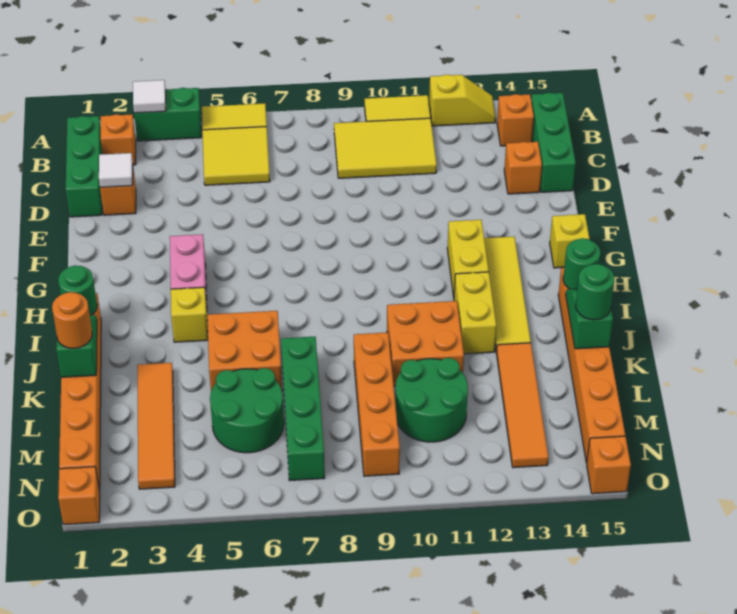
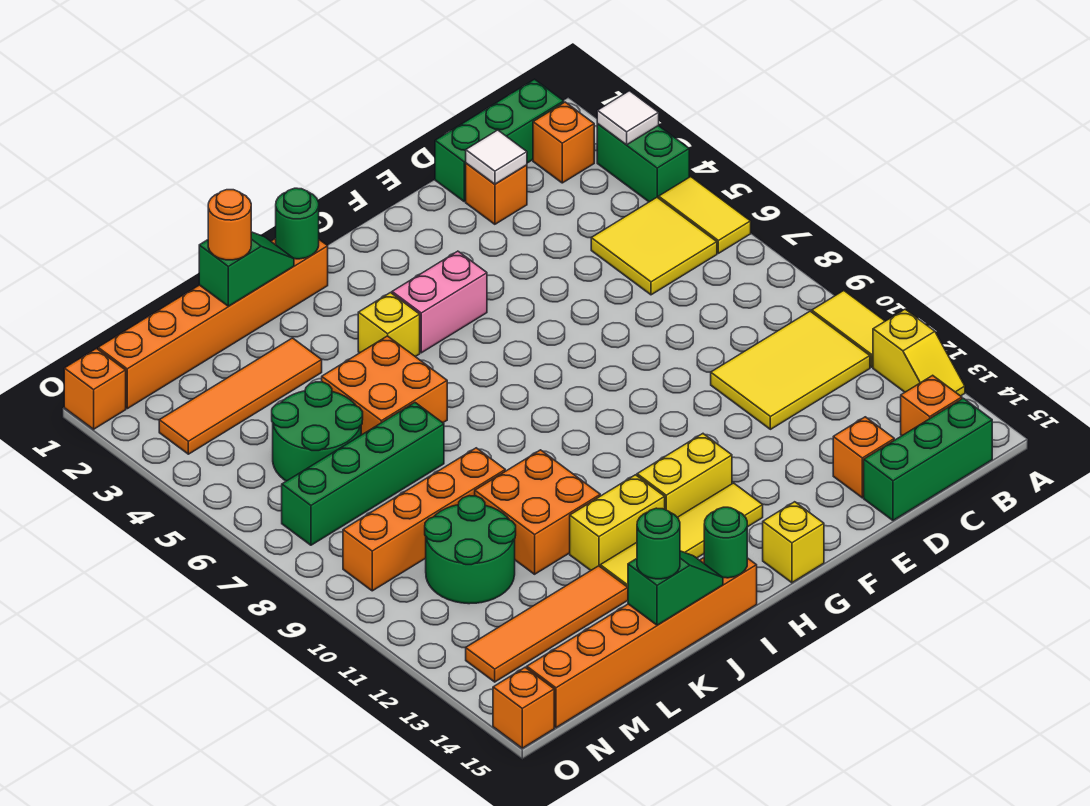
yellow 2x3 tile [334,118,437,178] -> yellow 2x3 tile turned to [711,311,870,429]

